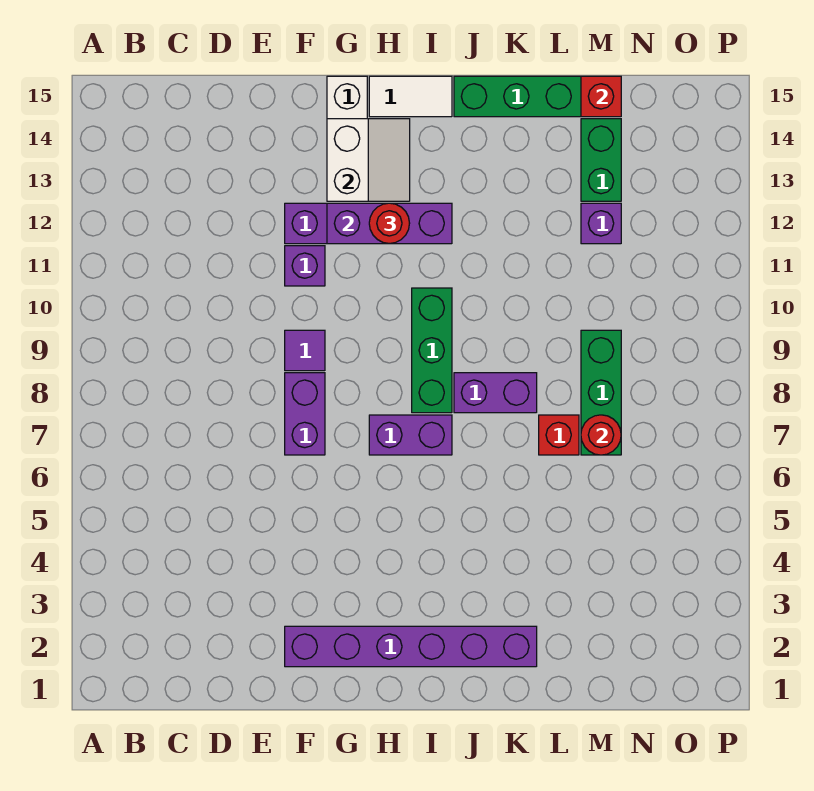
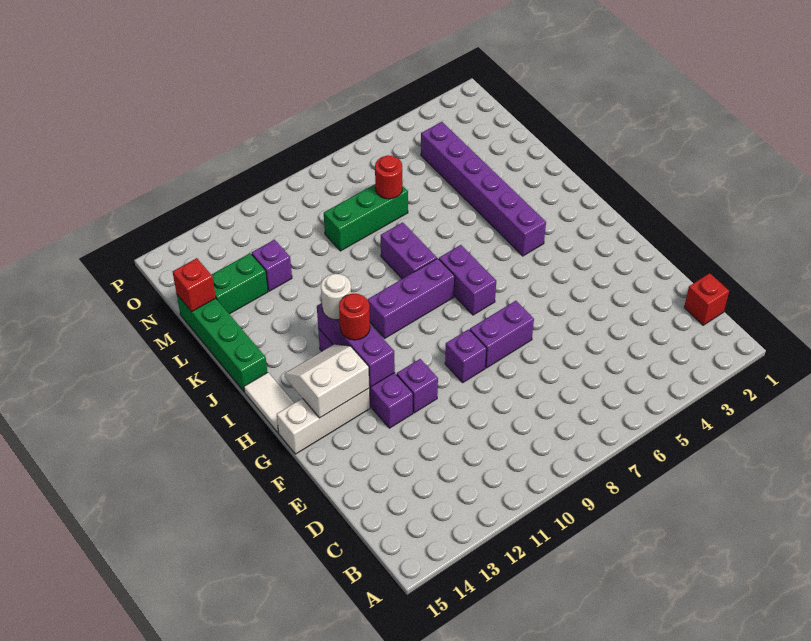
purple 1x6 brick [285,626,537,667] -> purple 1x6 brick moved to [421,122,546,256]
purple 1x1 tile [285,330,325,371] -> purple 1x1 brick [445,329,487,382]
green 1x3 brick [412,288,452,413] -> purple 1x3 brick [367,258,455,338]
none -> white 1x1 round brick [321,274,351,320]
red 1x1 brick [539,415,579,455] -> red 1x1 brick moved to [684,273,729,325]

